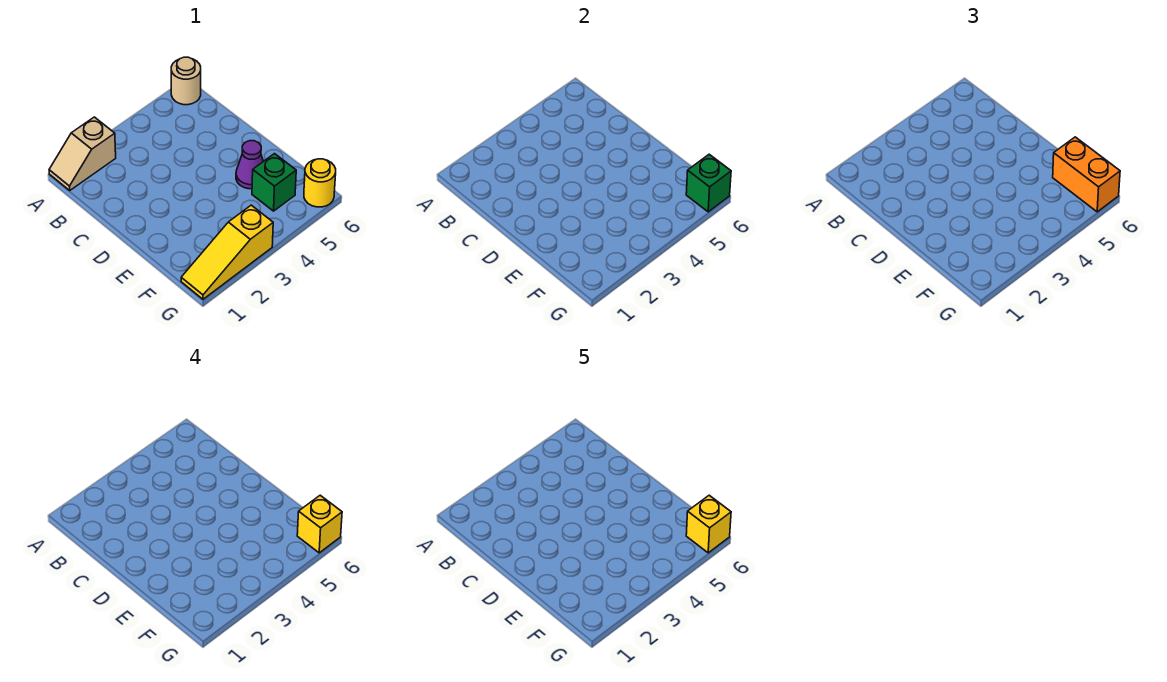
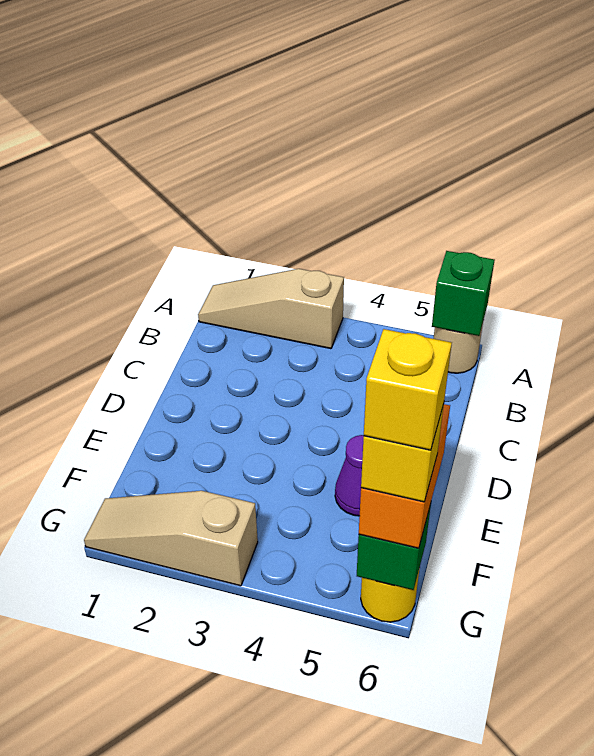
tan 1x2 slope [49,117,116,190] -> tan 1x3 slope [198,269,344,349]
green 1x1 brick [252,154,296,211] -> green 1x1 brick moved to [432,251,494,336]
yellow 1x3 slope [181,205,273,299] -> tan 1x3 slope [84,491,258,586]

